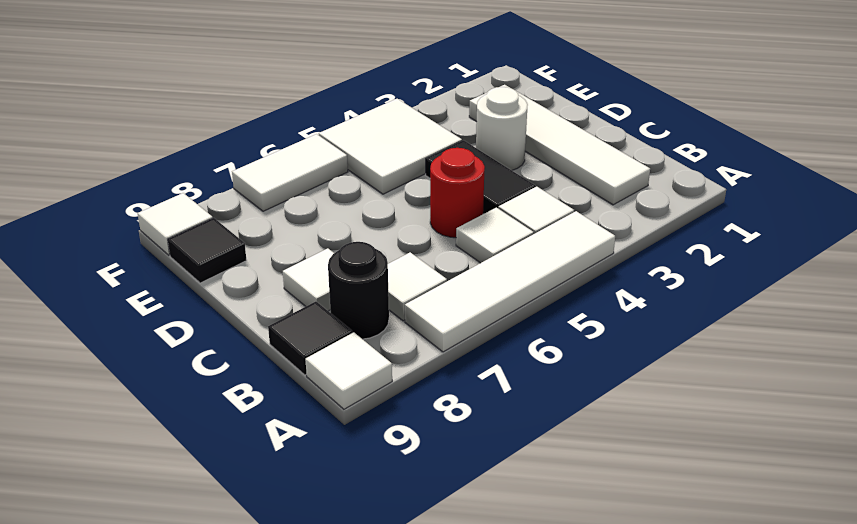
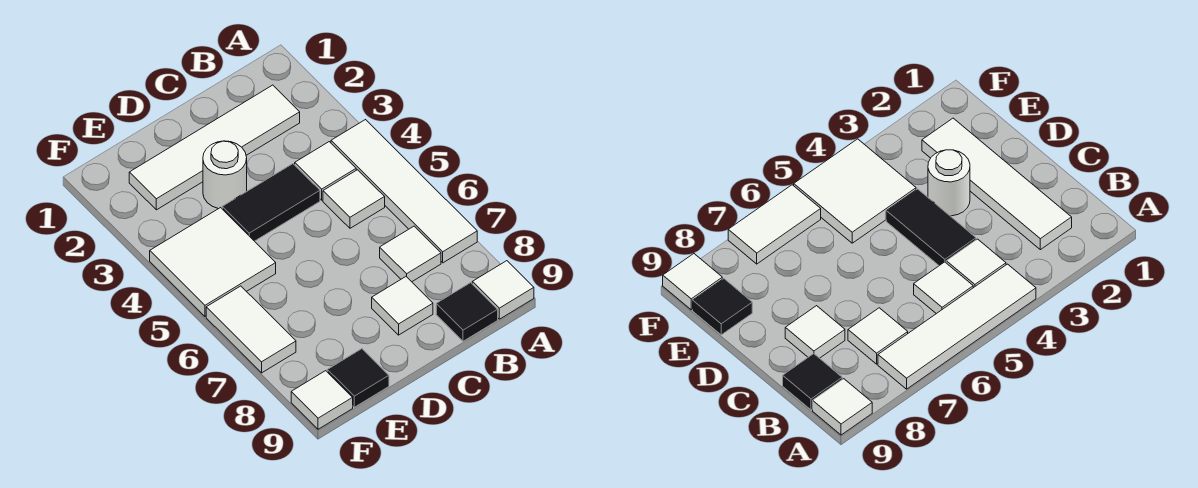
black 1x1 round brick [328,242,389,339] -> none
red 1x1 round brick [430,148,485,238] -> none

